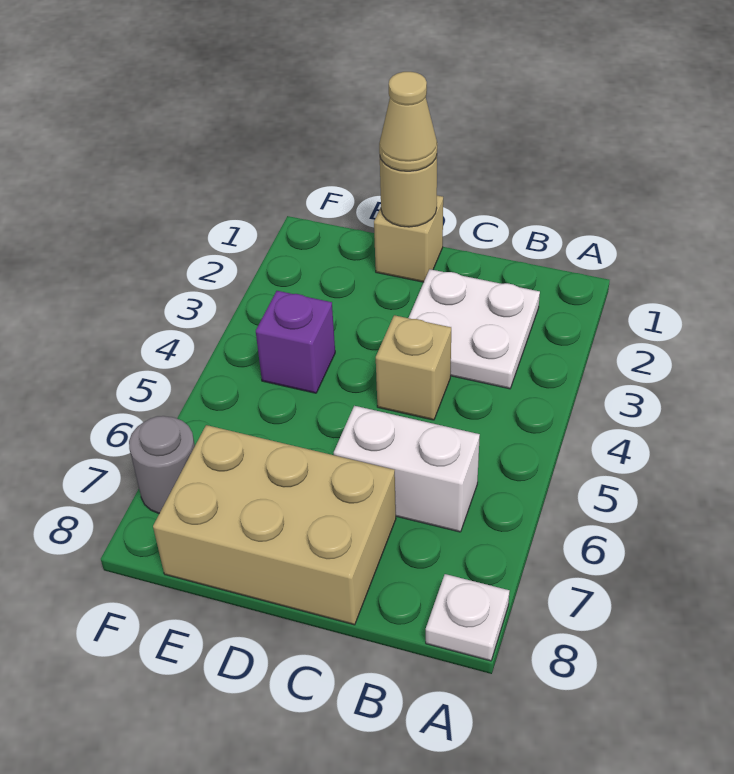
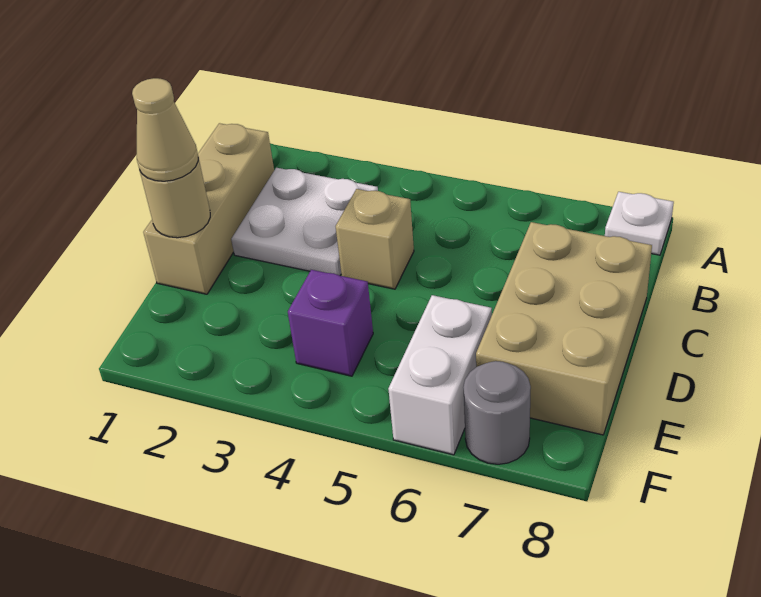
white 1x2 brick [334,406,480,532] -> white 1x2 brick moved to [388,295,492,455]
tan 1x1 brick [374,195,443,282] -> tan 1x3 brick [143,123,274,294]

